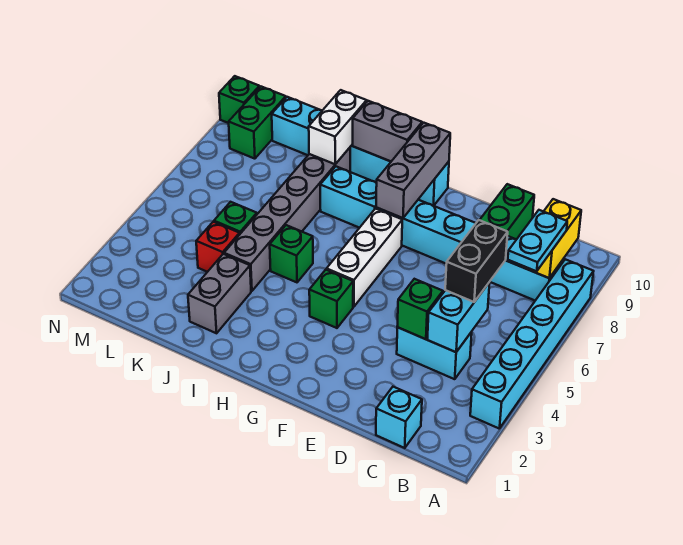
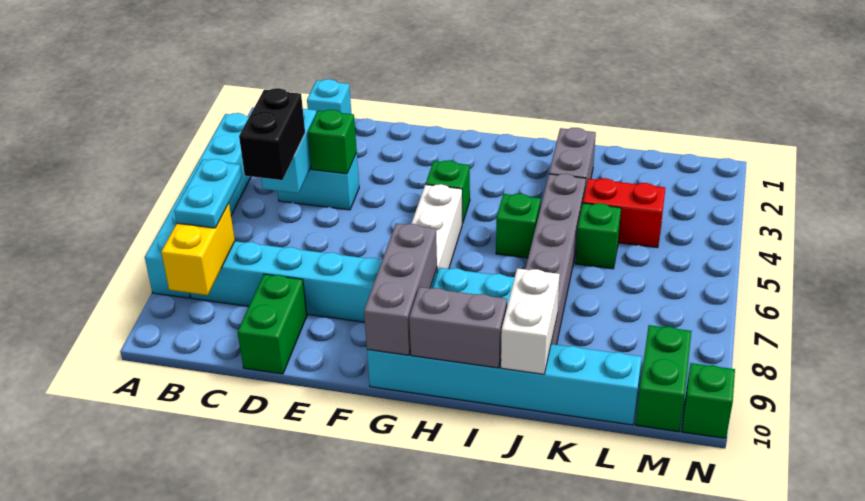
red 1x1 brick [196,222,240,272] -> red 1x2 brick [583,178,665,248]

